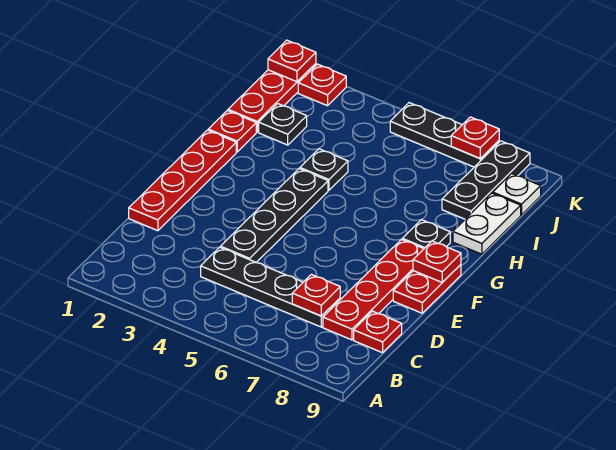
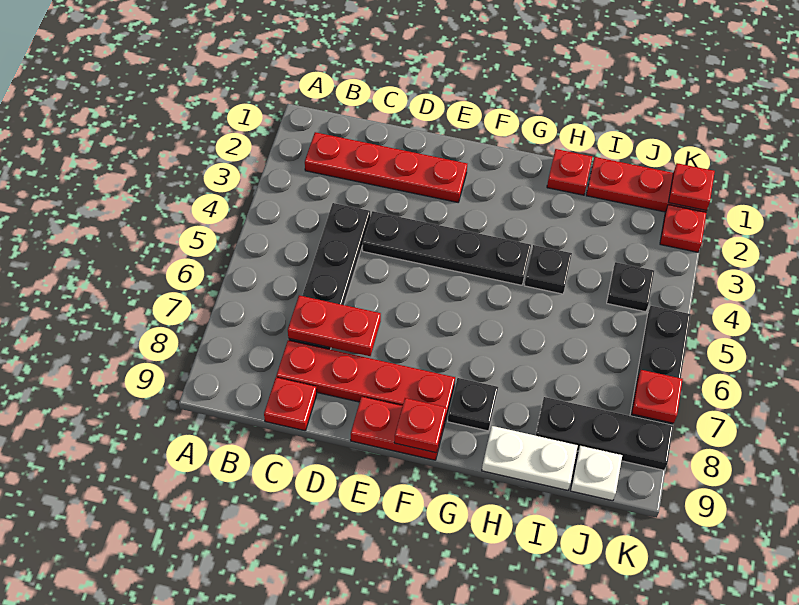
red 1x1 plate [292,274,340,316] -> red 1x2 plate [288,295,381,356]
red 1x4 plate [129,130,236,231] -> red 1x4 plate moved to [305,132,467,202]
black 1x1 plate [259,104,307,145] -> black 1x1 plate moved to [607,262,654,312]

